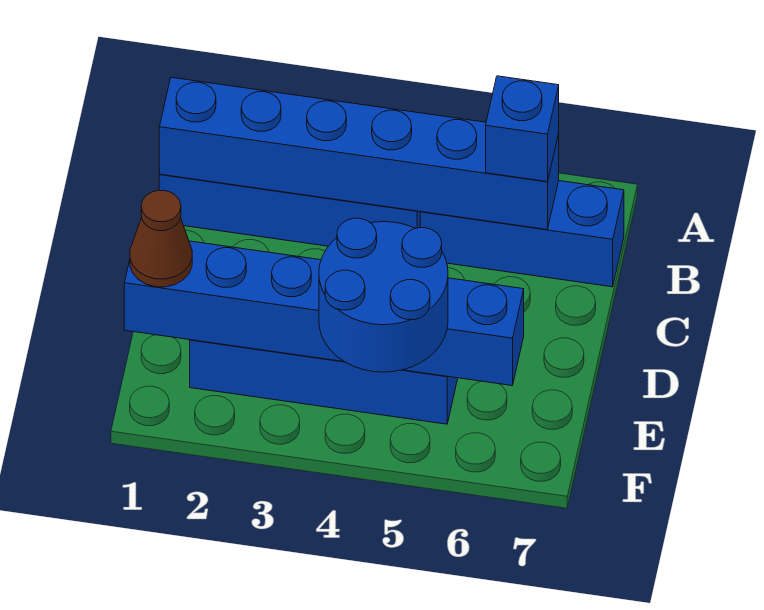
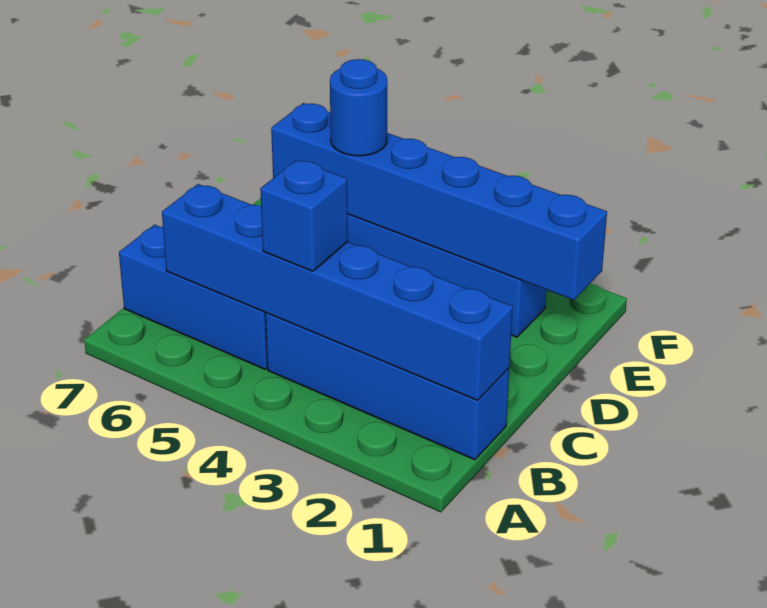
blue 1x1 brick [486,76,559,182] -> blue 1x1 brick moved to [260,160,348,271]
brown 1x1 cone [130,191,192,287] -> none
blue 2x2 round brick [319,218,448,372] -> blue 1x1 round brick [330,59,387,156]

